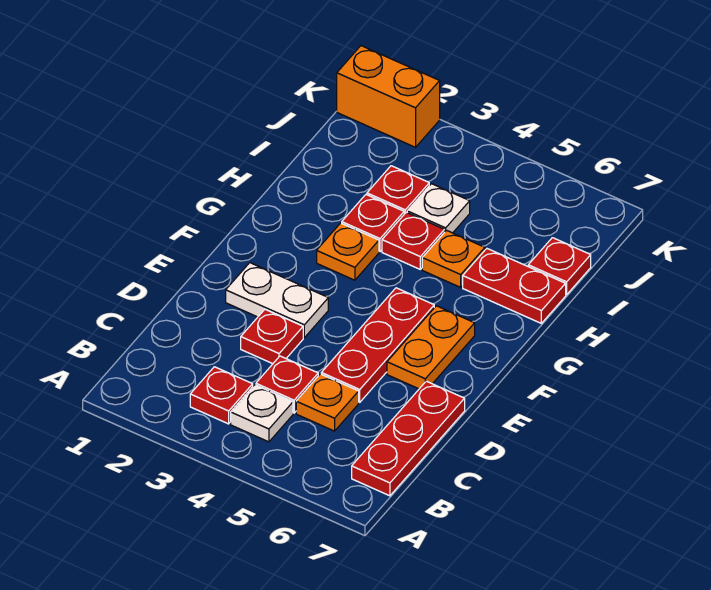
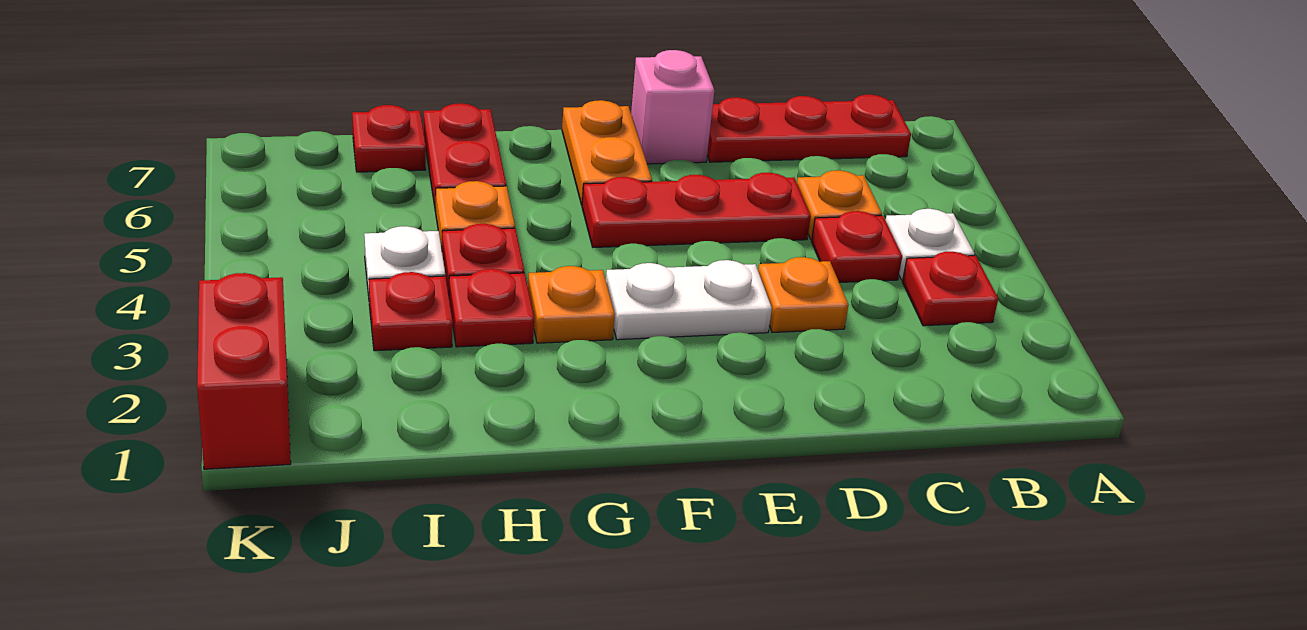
red 1x1 plate [241,309,303,364] -> orange 1x1 plate [758,257,849,332]
white 1x2 plate [226,263,328,337] -> white 1x2 plate turned to [606,260,772,340]
orange 1x2 plate [387,306,475,389] -> orange 1x2 plate turned to [562,100,652,205]
none -> pink 1x1 brick [631,50,714,164]
orange 1x2 brick [337,46,440,147] -> red 1x2 brick [197,273,291,469]

